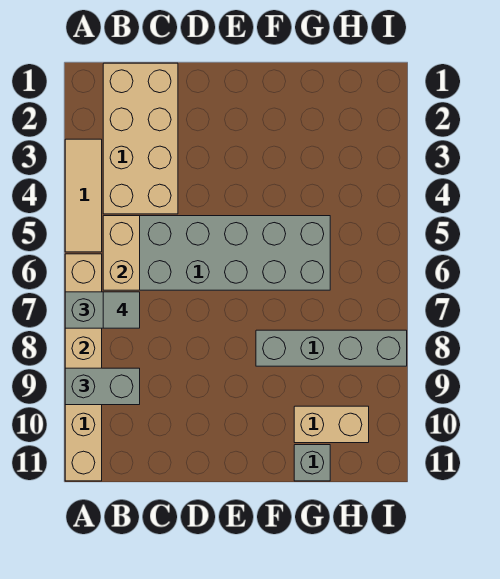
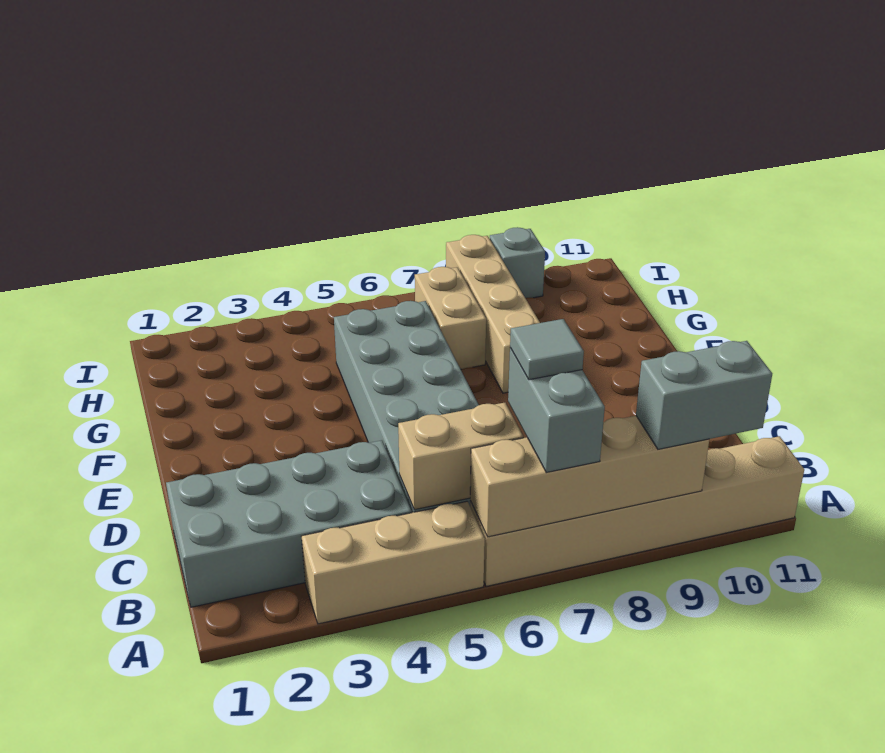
tan 1x3 tile [65,139,102,252] -> tan 1x3 brick [302,501,485,624]
grey 1x2 brick [65,368,140,405] -> grey 1x2 brick turned to [636,341,772,449]
tan 2x4 brick [103,63,178,214] -> grey 2x4 brick [166,440,412,607]
grey 1x4 brick [256,330,407,366] -> tan 1x4 brick [446,235,540,393]
tan 1x2 brick [294,406,369,443] -> tan 1x2 brick moved to [415,267,486,369]
grey 1x1 brick [294,445,330,481] -> grey 1x1 brick moved to [490,227,545,298]

